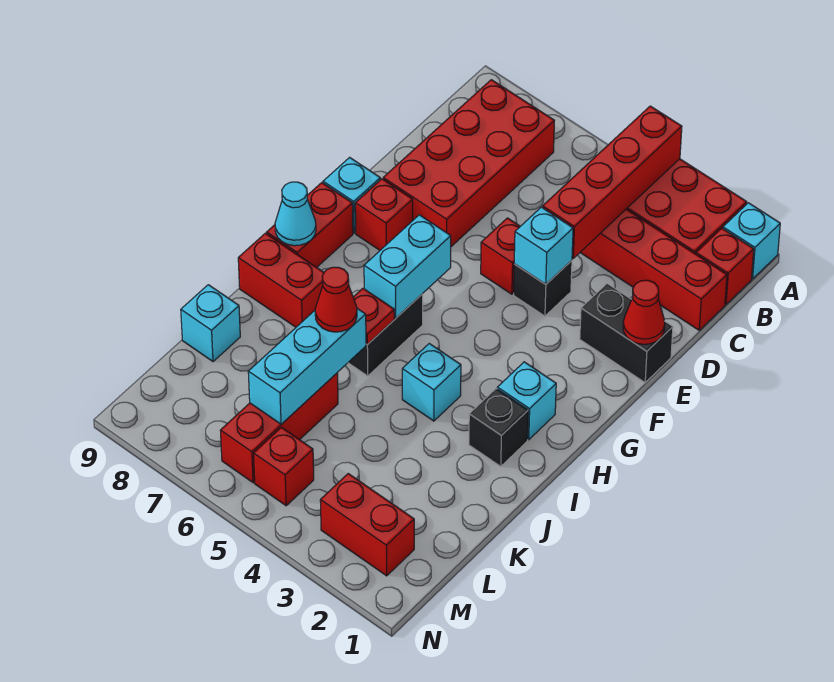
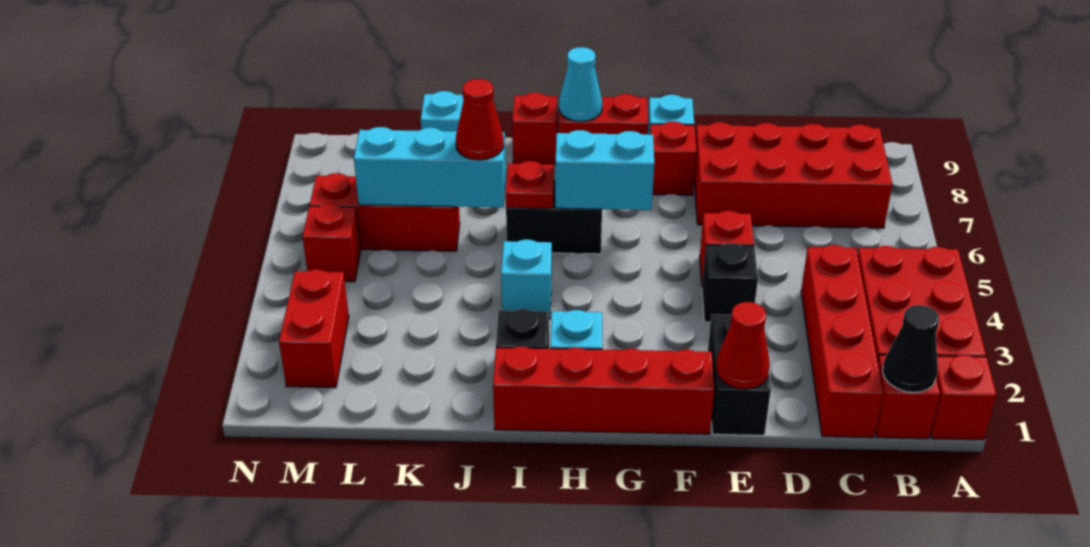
cyan 1x1 brick [723,203,780,279] -> red 1x1 brick [930,355,996,440]
red 1x4 brick [543,106,682,258] -> red 1x4 brick moved to [493,347,714,434]
none -> black 1x1 cone [883,305,939,393]
cyan 1x1 brick [514,207,573,284] -> none
red 1x2 brick [238,233,324,327] -> red 1x1 brick [512,93,557,165]

